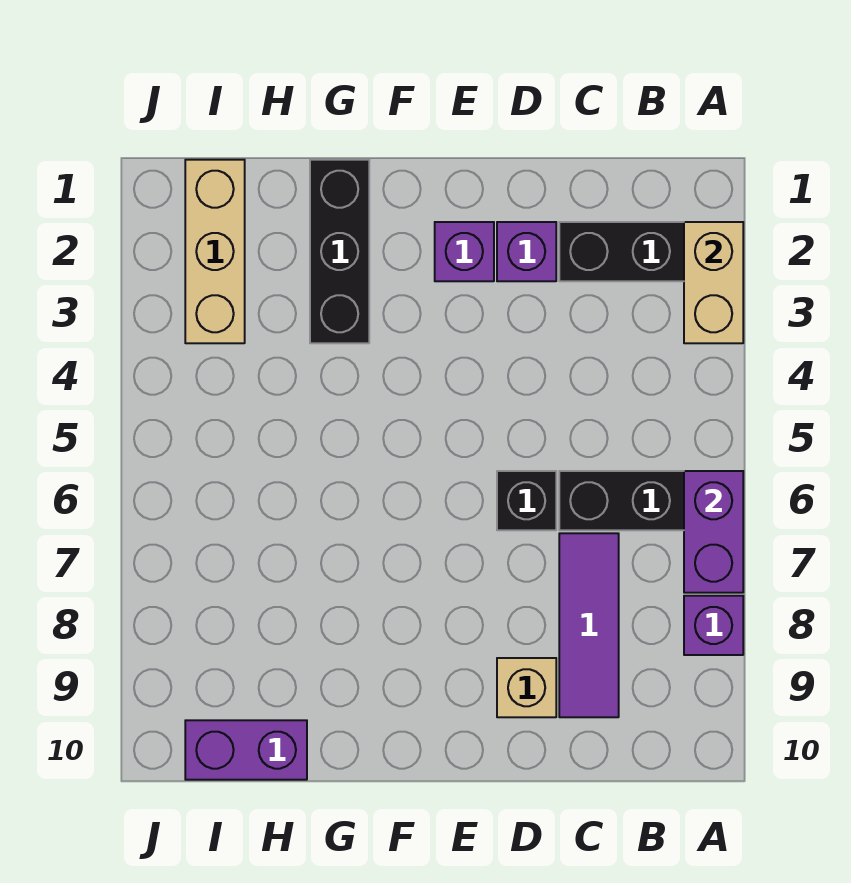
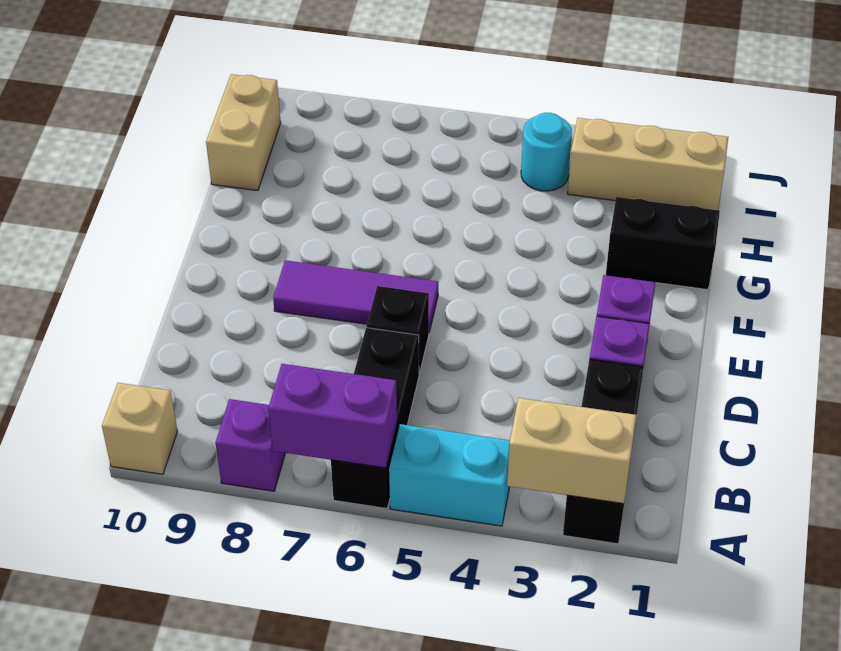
none -> cyan 1x2 brick [389,424,510,526]
purple 1x3 tile [559,533,619,717] -> purple 1x3 tile moved to [273,260,438,332]
tan 1x1 brick [497,658,556,717] -> tan 1x1 brick moved to [102,383,177,474]
black 1x3 brick [310,160,369,343] -> black 1x2 brick [606,197,720,290]
purple 1x2 brick [185,720,307,780] -> tan 1x2 brick [206,74,281,191]
none -> cyan 1x1 round brick [521,113,572,191]

